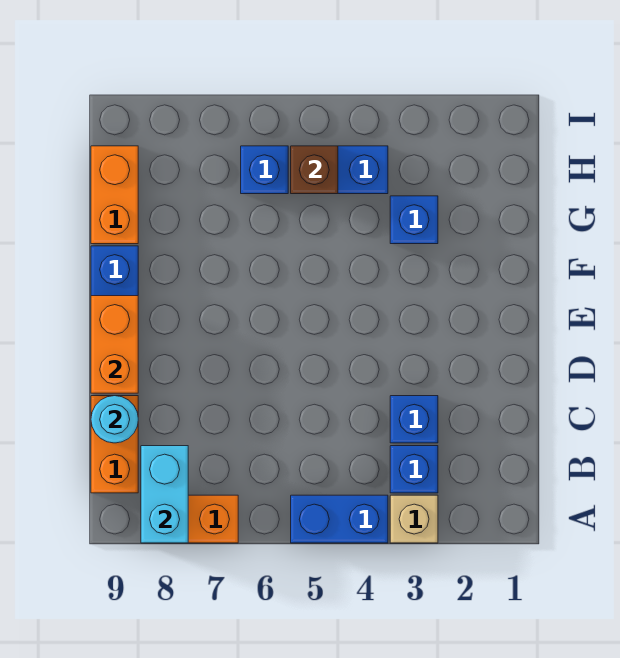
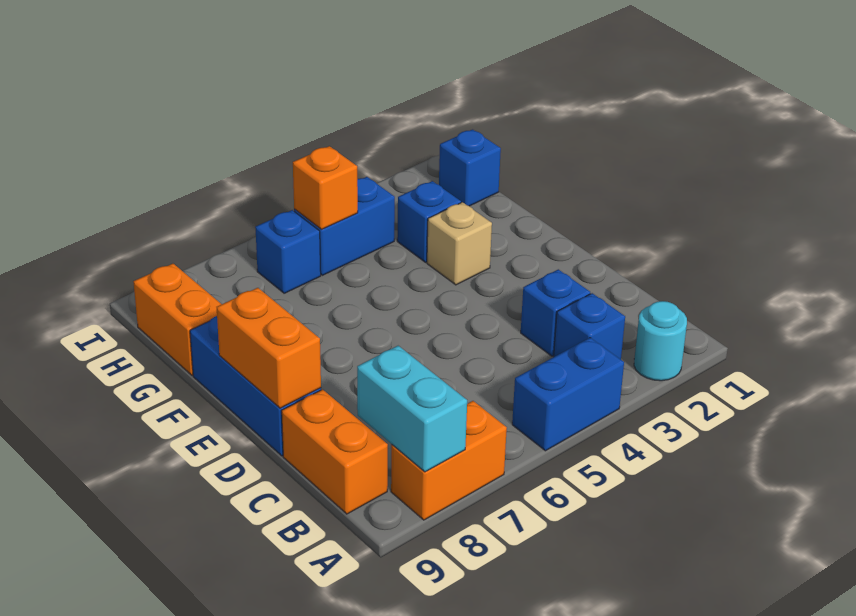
tan 1x1 brick [390,495,438,543] -> tan 1x1 brick moved to [427,202,492,285]
cyan 1x1 round brick [91,396,138,443] -> cyan 1x1 round brick moved to [634,301,687,381]
none -> blue 1x1 brick [439,130,501,206]
brown 1x1 brick [291,146,338,194] -> orange 1x1 brick [293,146,358,229]

